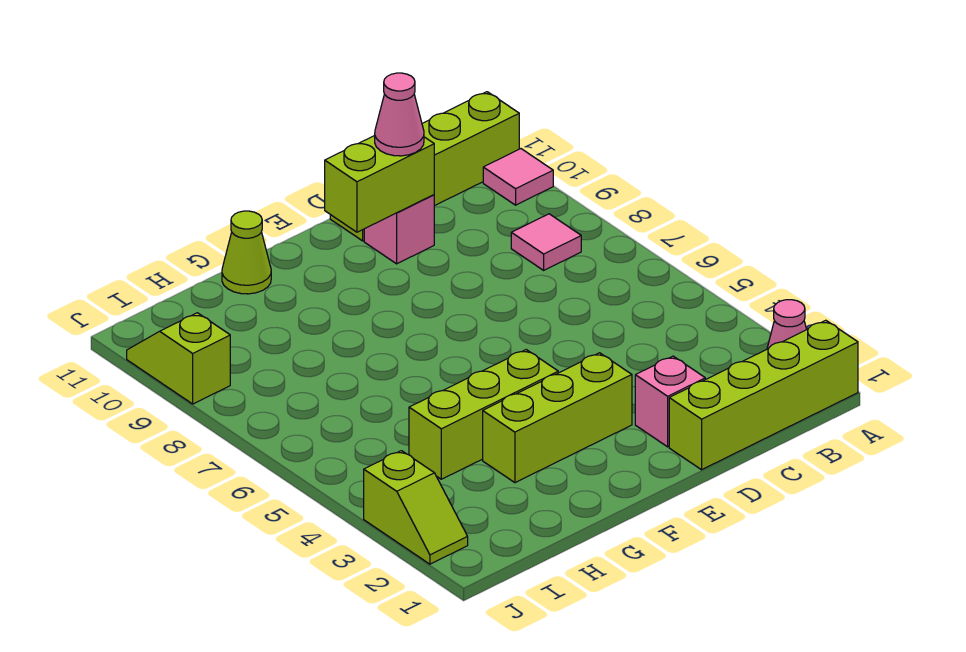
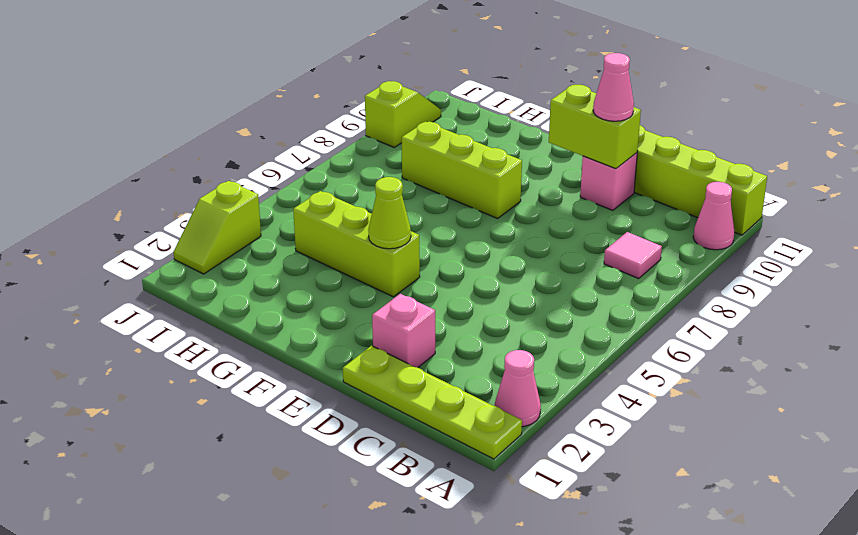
lime 1x4 brick [669,320,858,470] -> lime 1x4 plate [343,346,522,459]
pink 1x1 tile [483,149,553,205] -> pink 1x1 cone [693,182,734,250]
lime 1x3 brick [483,353,632,483] -> lime 1x3 brick moved to [402,122,522,218]
lime 1x1 cone [222,211,271,294] -> lime 1x1 cone moved to [368,177,411,249]

